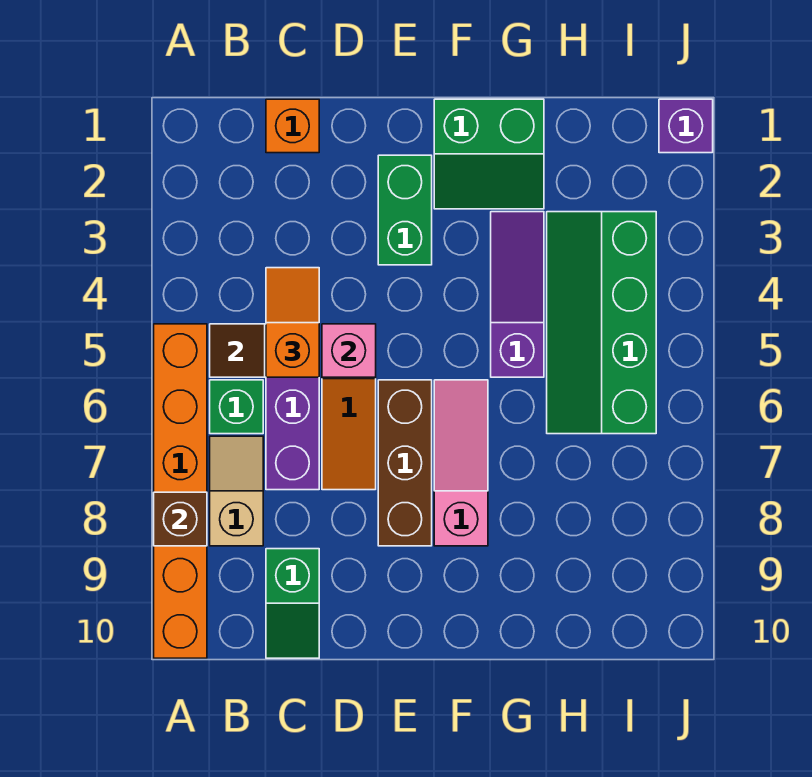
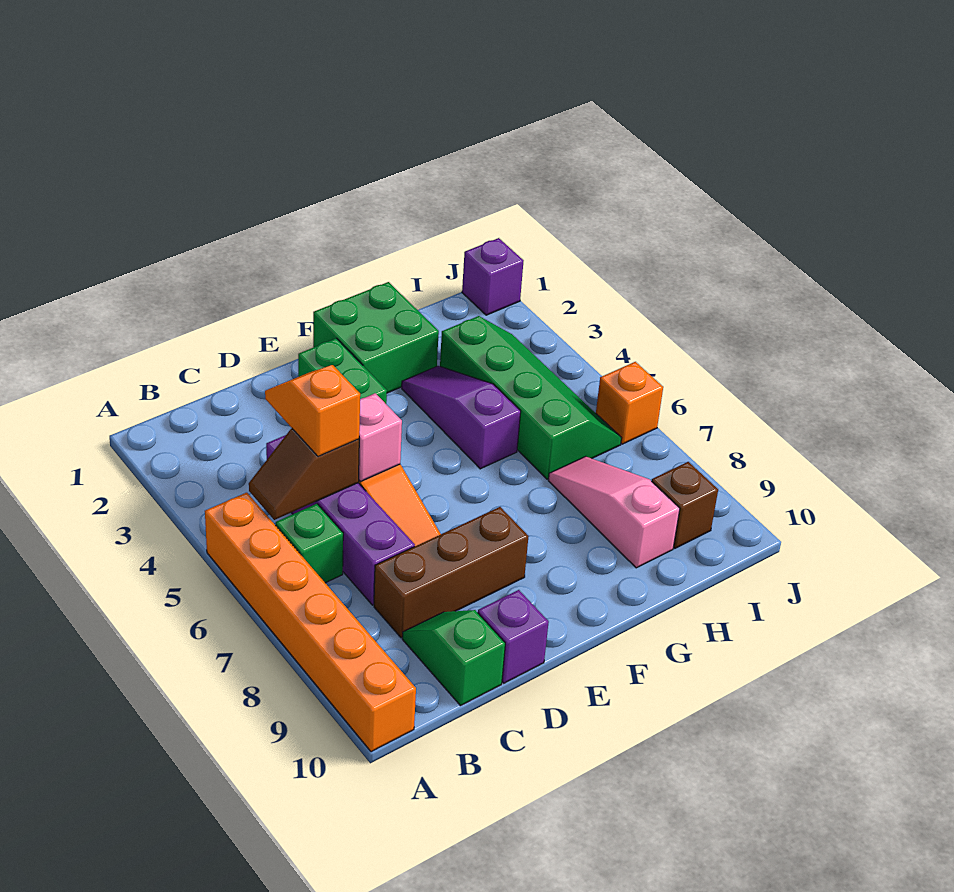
brown 1x1 brick [154,492,207,546] -> brown 1x1 brick moved to [652,462,718,548]
tan 1x2 slope [210,436,263,546] -> none
orange 1x1 brick [266,99,319,153] -> orange 1x1 brick moved to [596,362,663,444]
green 1x2 slope [266,549,319,658] -> green 1x2 slope turned to [402,610,505,706]
none -> purple 1x1 brick [478,590,549,683]
brown 1x3 brick [378,380,432,546] -> brown 1x3 brick turned to [374,507,529,638]
green 2x2 slope [434,99,544,209] -> green 2x2 brick [313,282,439,393]
pink 1x3 slope [434,380,488,546] -> pink 1x3 slope moved to [548,456,680,568]
green 2x4 slope [547,212,656,434] -> green 2x4 slope turned to [440,316,621,479]

